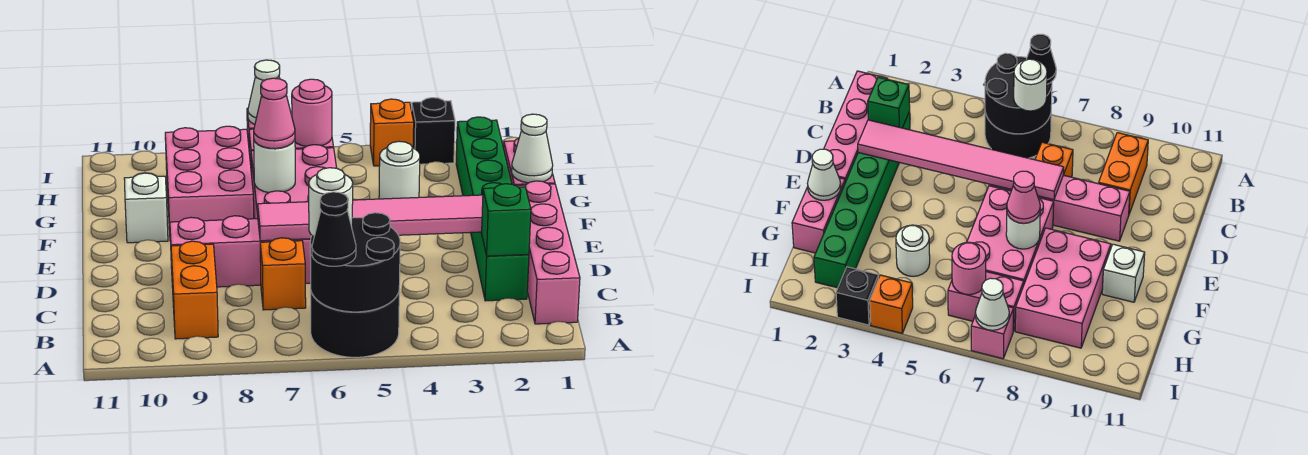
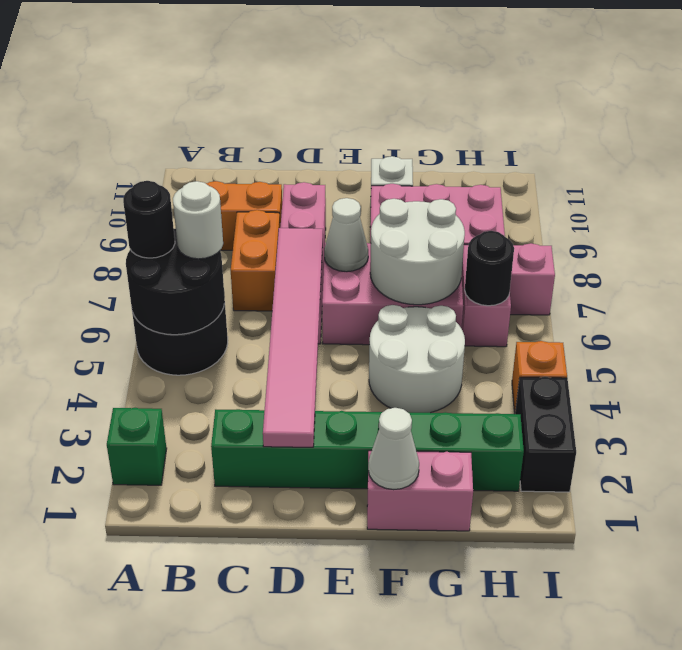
black 1x1 cone [312,192,356,266] -> black 1x1 round brick [123,181,175,258]
pink 1x4 brick [516,181,580,324] -> none
green 1x1 brick [482,184,531,256] -> green 1x1 brick moved to [107,408,167,485]
orange 1x1 brick [260,238,306,310] -> orange 1x2 brick [231,210,280,311]
white 1x1 round brick [254,140,295,193] -> white 2x2 round brick [370,199,465,305]
pink 1x1 cone [254,78,295,148] -> none
white 1x1 round brick [379,141,420,199] -> white 2x2 round brick [369,305,465,413]
pink 1x1 round brick [292,79,332,146] -> black 1x1 round brick [465,231,514,306]
black 1x1 brick [412,98,455,164] -> black 1x2 brick [515,377,576,492]
white 1x1 cone [248,60,280,124] -> white 1x1 cone moved to [324,198,368,272]

